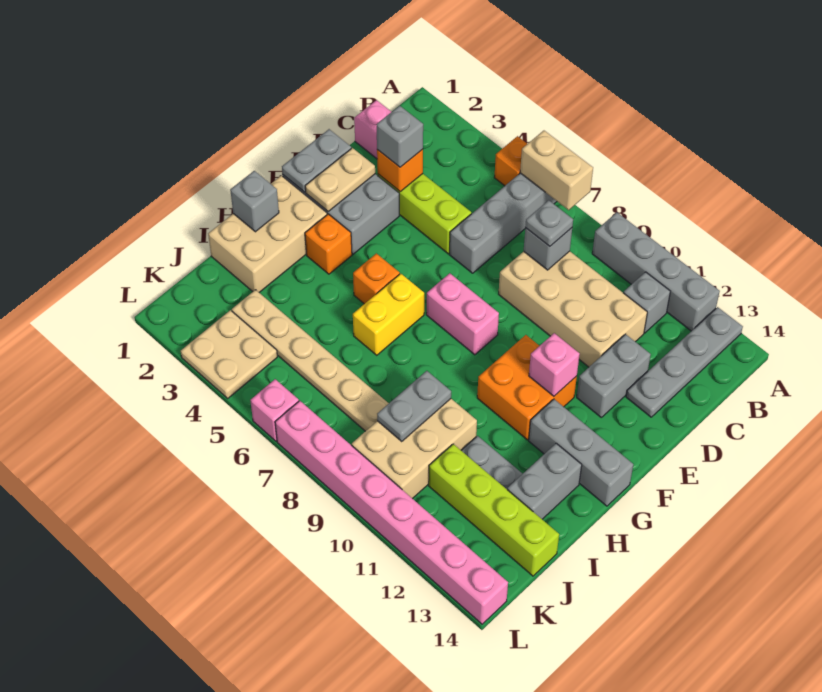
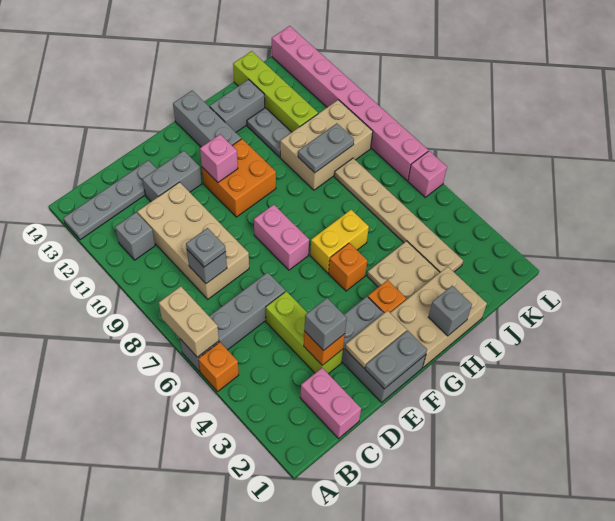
grey 1x4 brick [592,212,720,331] -> none
tan 2x2 plate [181,310,277,398] -> tan 2x2 plate moved to [367,241,440,300]

